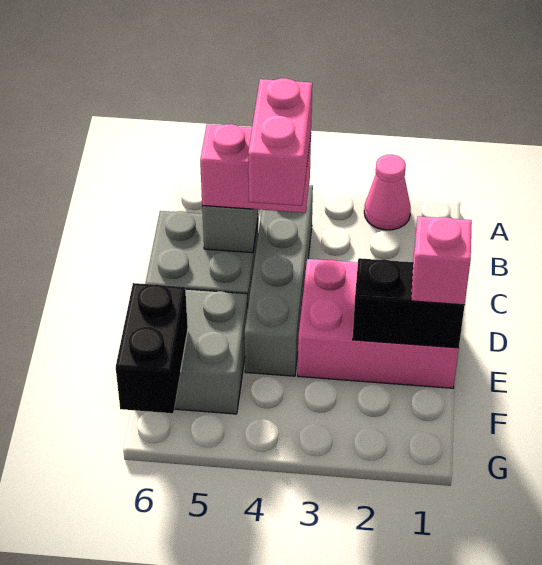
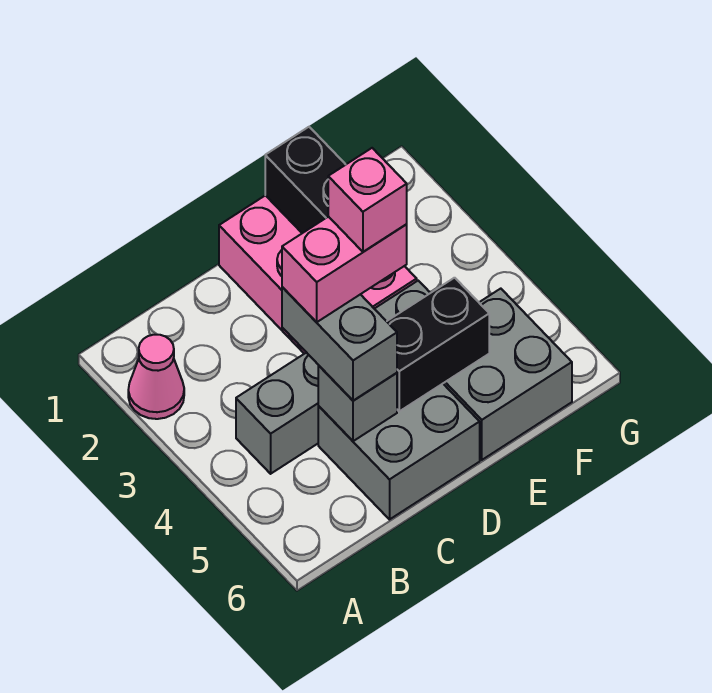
pink 1x2 brick [200,124,311,213] -> grey 1x2 brick [282,287,397,401]
pink 1x1 brick [411,216,472,305] -> pink 1x1 brick moved to [328,148,407,252]
black 1x2 brick [116,283,188,413] -> black 1x2 brick moved to [387,278,489,411]

